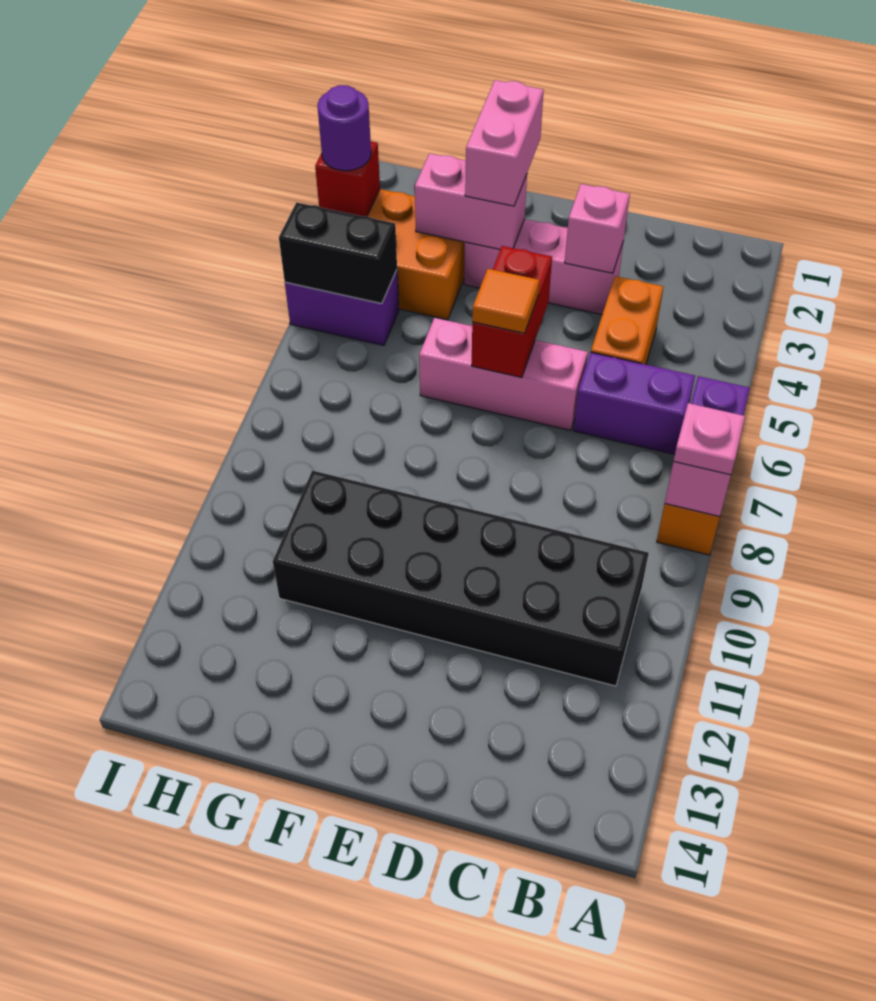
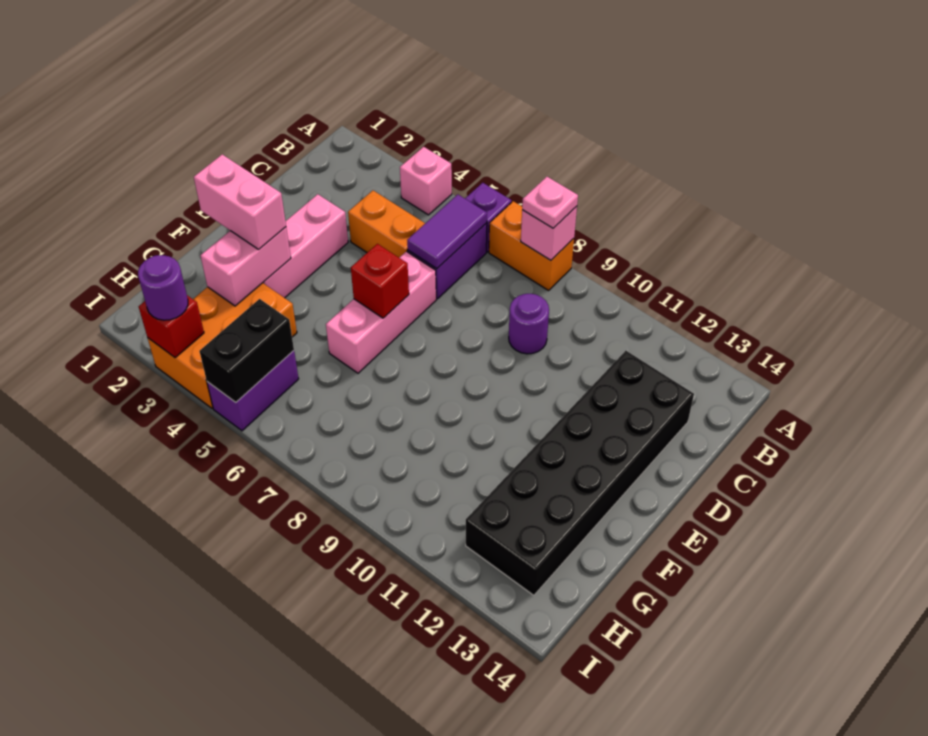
none -> purple 1x2 tile [407,195,487,269]
black 2x6 brick [273,471,649,686] -> black 2x6 brick moved to [466,351,694,595]
none -> purple 1x1 round brick [509,294,549,354]
pink 1x1 brick [565,184,630,273] -> pink 1x1 brick moved to [400,147,452,215]
red 1x2 brick [472,246,552,378] -> red 1x1 brick [351,244,409,318]
orange 1x1 tile [472,269,539,333] -> none

